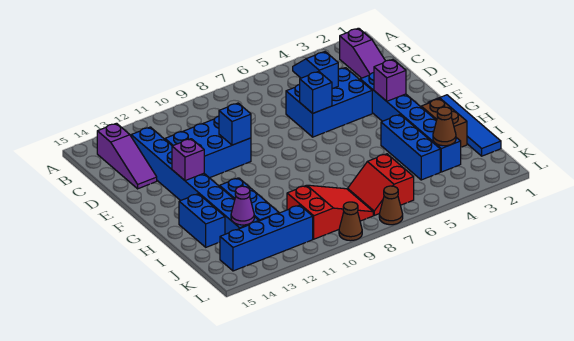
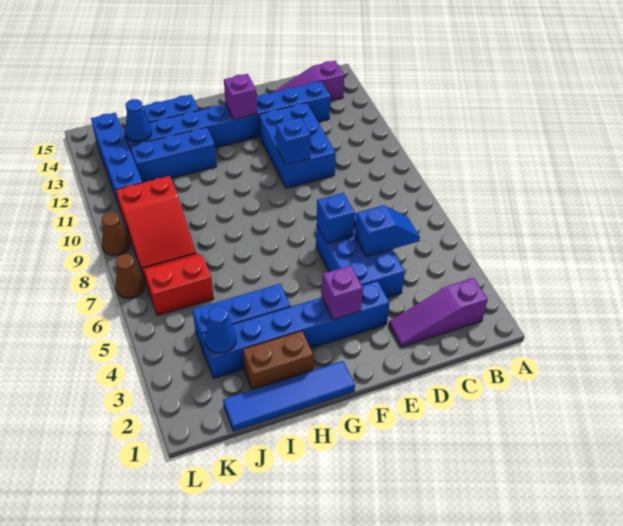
brown 1x1 cone [433,107,456,146] -> blue 1x1 cone [205,306,236,353]
purple 1x1 cone [231,186,254,225] -> blue 1x1 cone [125,99,152,142]

